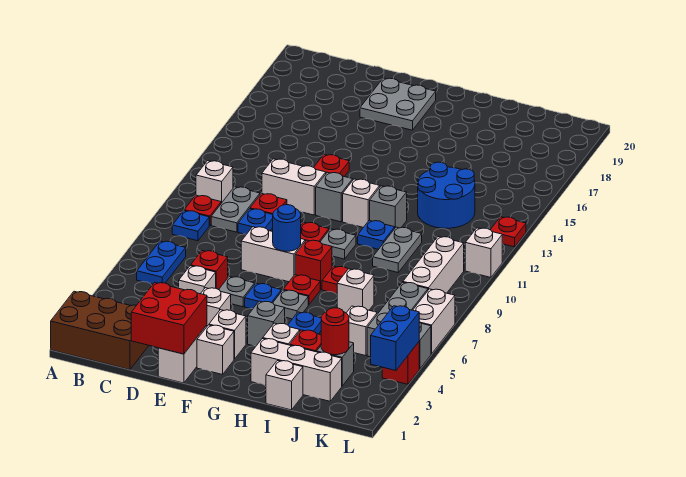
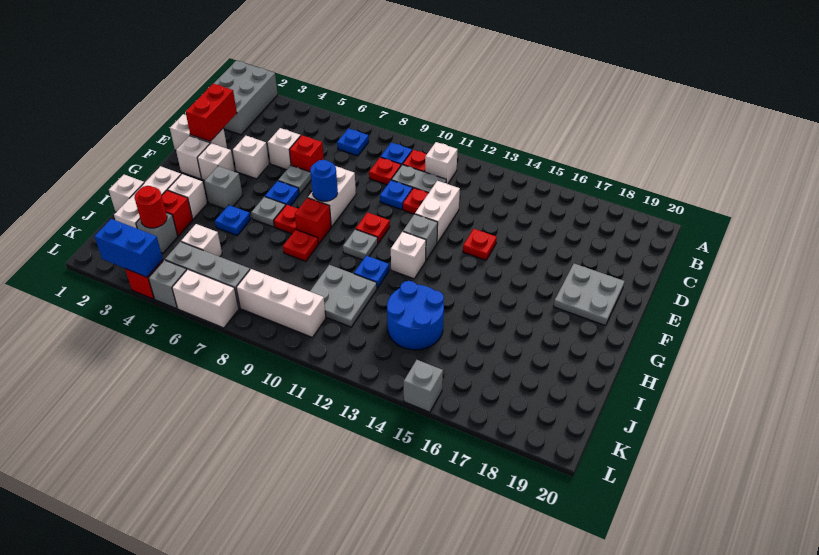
brown 2x3 brick [51,291,149,370] -> grey 2x3 brick [213,60,278,135]
blue 1x2 plate [137,241,186,284] -> blue 1x1 plate [337,128,369,156]
red 2x2 brick [131,282,207,354] -> red 1x2 brick [186,84,237,142]
grey 1x1 brick [370,186,407,228] -> grey 1x1 brick moved to [404,360,443,412]
white 1x1 brick [337,269,374,313] -> none
grey 1x2 plate [373,227,422,272] -> grey 2x2 plate [310,265,377,327]
white 1x1 brick [465,228,502,277] -> none
red 1x1 plate [491,217,526,247] -> red 1x1 plate moved to [369,157,401,185]

